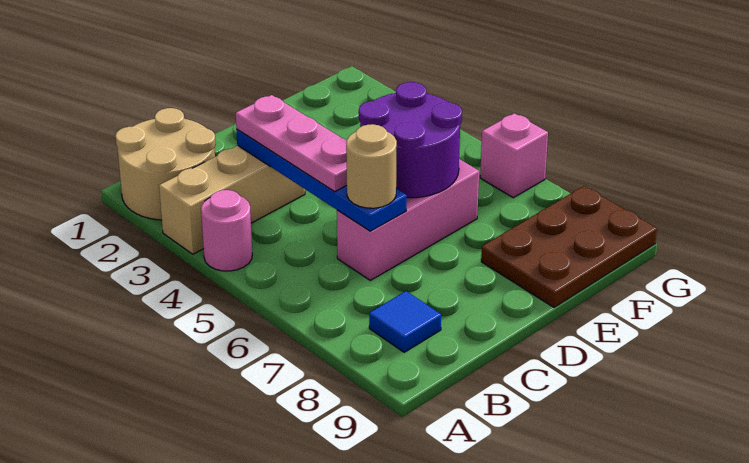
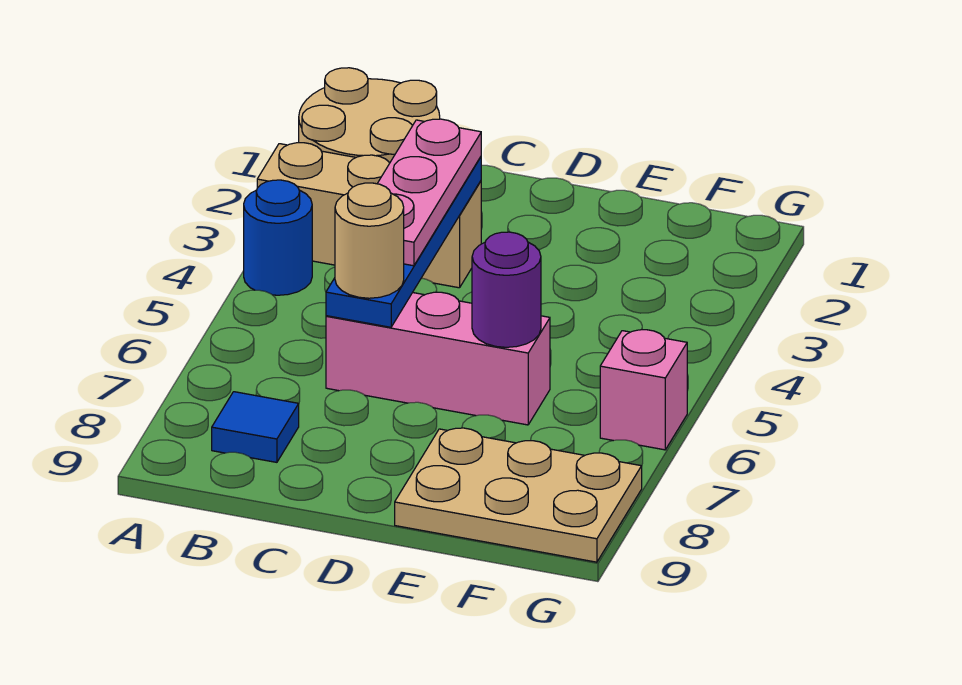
pink 1x1 round brick [201,190,252,271] -> blue 1x1 round brick [244,180,312,295]
purple 2x2 round brick [359,82,462,198] -> purple 1x1 round brick [472,232,541,347]
brown 2x3 plate [481,186,657,308] -> tan 2x3 plate [395,428,642,562]

